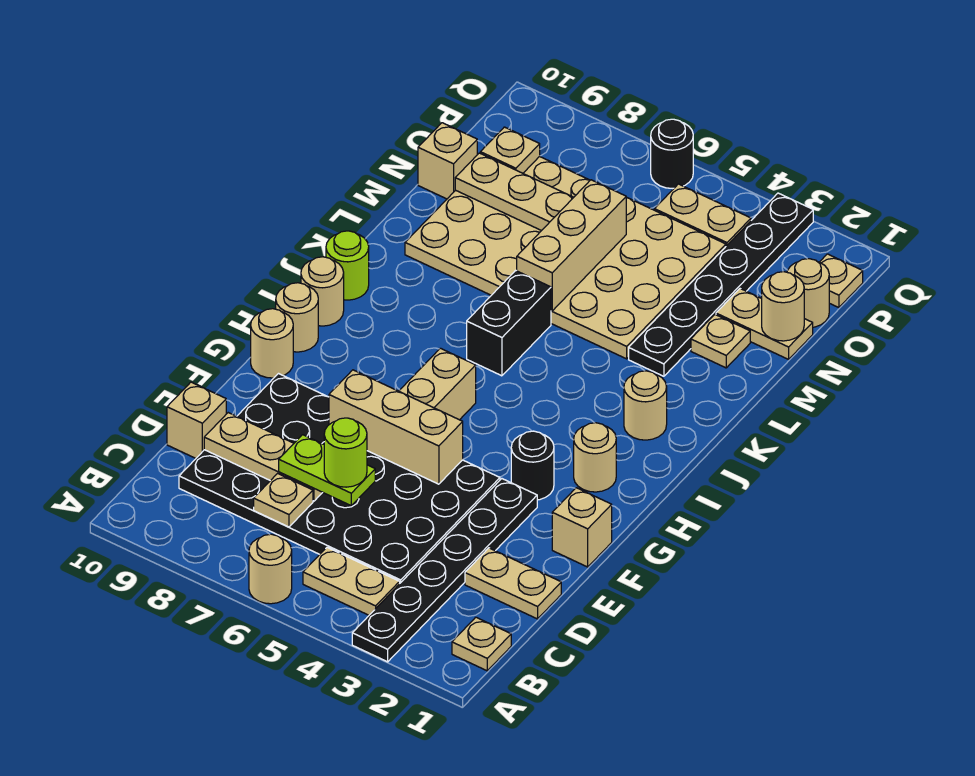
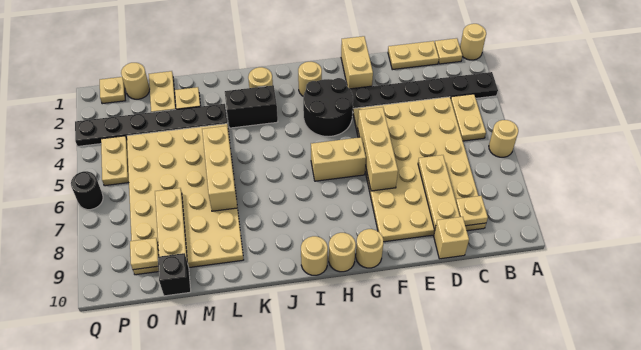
black 4x6 plate [179,374,500,583] -> tan 4x6 plate [353,97,486,242]
tan 1x1 plate [254,474,313,527] -> tan 1x1 plate moved to [456,196,488,226]
tan 1x2 plate [465,548,561,619] -> tan 1x2 plate turned to [388,41,439,70]
lime 1x2 plate [279,435,375,505] -> none
lime 1x1 round brick [324,418,367,487] -> none
tan 1x1 brick [552,488,612,567] -> tan 1x2 brick [341,36,373,89]
black 1x1 round brick [511,431,554,500] -> black 2x2 round brick [303,78,353,137]
black 1x2 brick [467,270,551,376] -> black 1x2 brick moved to [225,85,278,128]
lime 1x1 round brick [326,231,369,300] -> none
tan 1x3 brick [517,180,627,311] -> tan 1x3 brick turned to [202,126,237,211]
tan 1x1 round brick [762,272,804,341] -> tan 1x1 round brick moved to [460,24,486,60]
tan 1x1 brick [418,123,477,199] -> black 1x1 brick [158,253,191,296]

